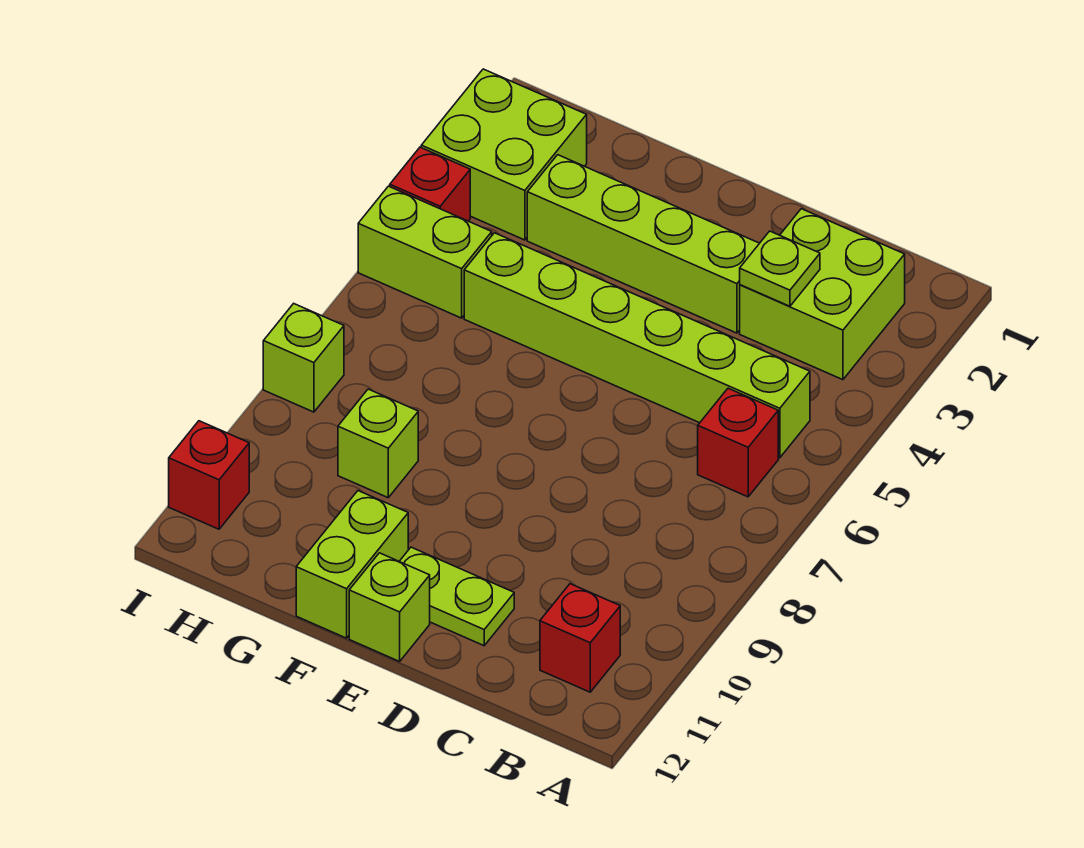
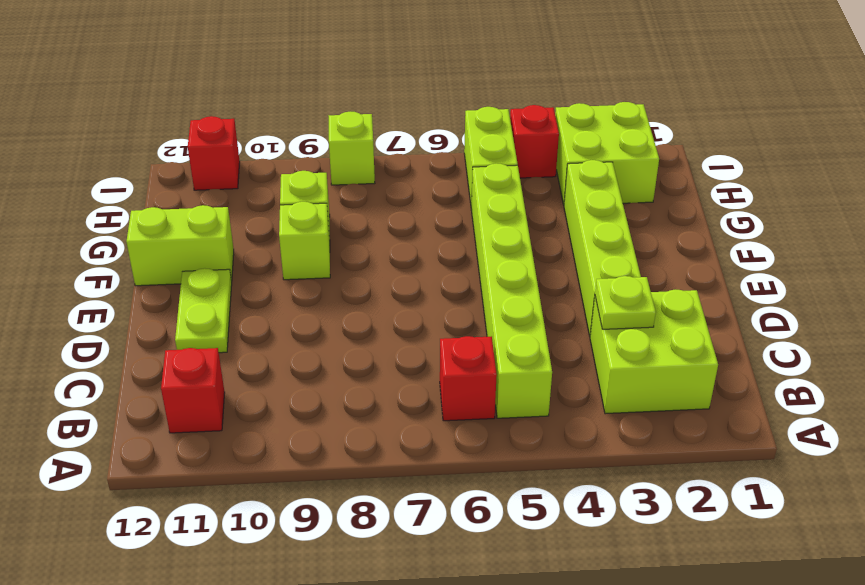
lime 1x1 brick [349,553,430,661] -> lime 1x1 brick moved to [279,202,330,280]

